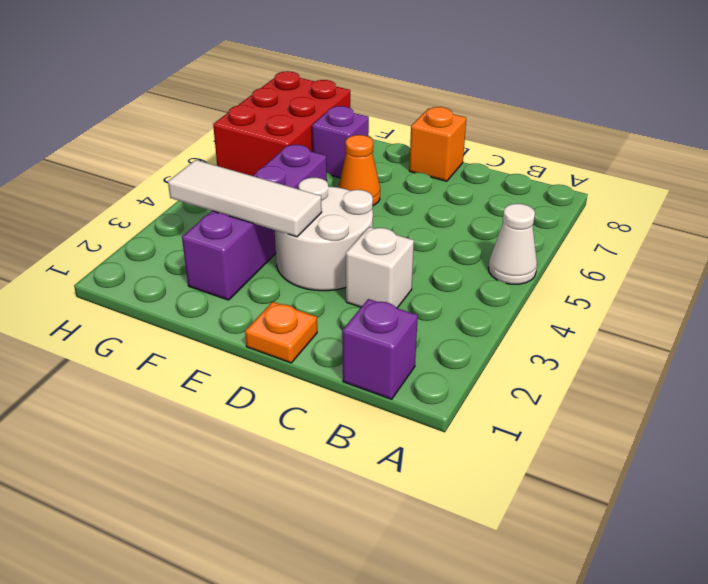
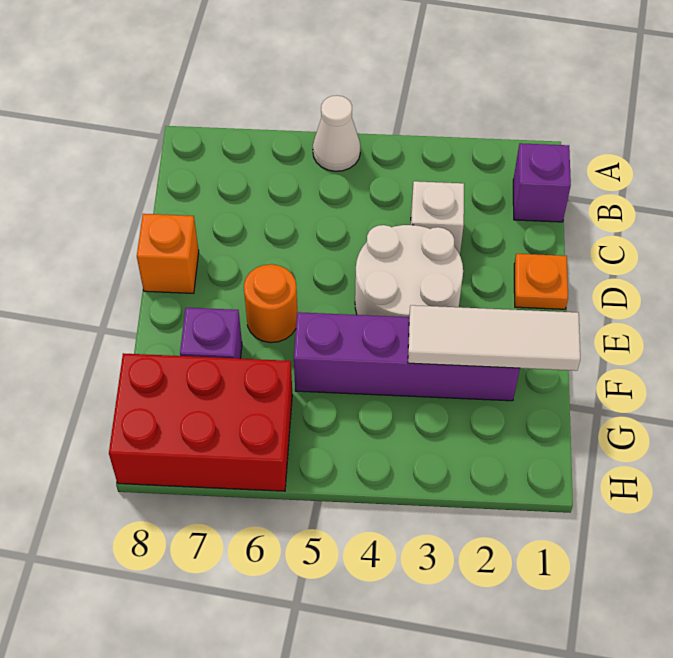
white 1x3 tile [168,160,322,237] -> white 1x3 tile turned to [408,305,580,371]
orange 1x1 cone [338,135,380,206] -> orange 1x1 round brick [244,264,297,343]

